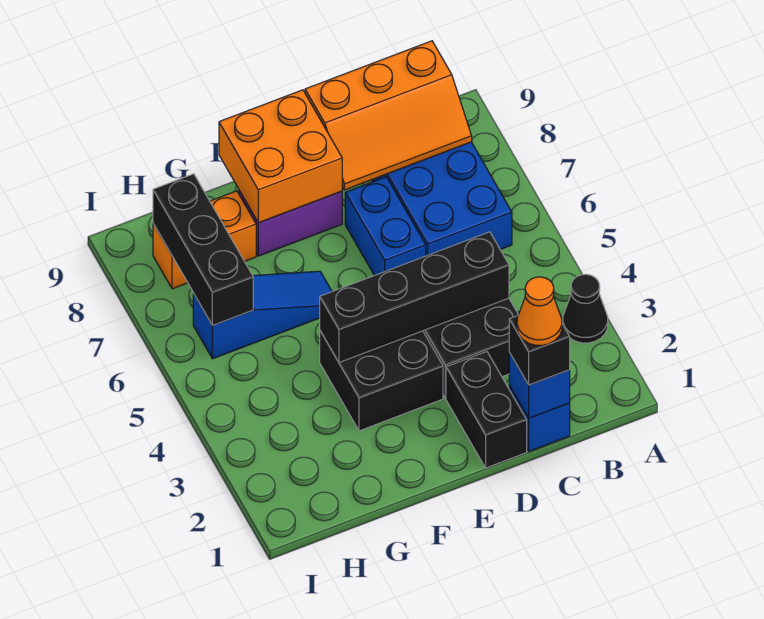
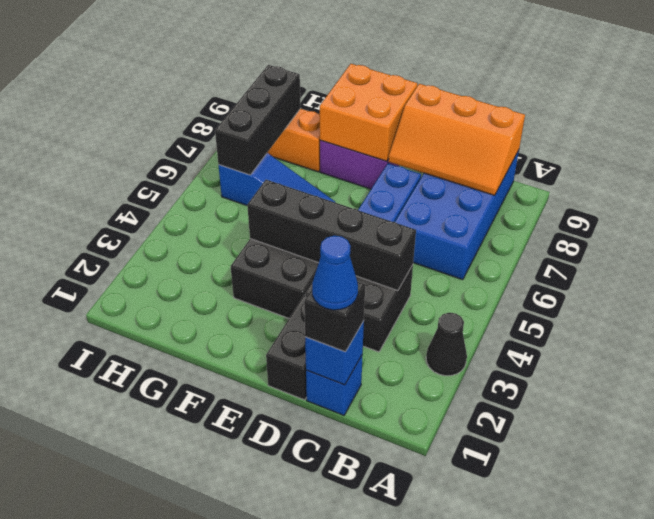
orange 1x1 cone [517,277,562,346] -> blue 1x1 cone [312,236,358,310]

